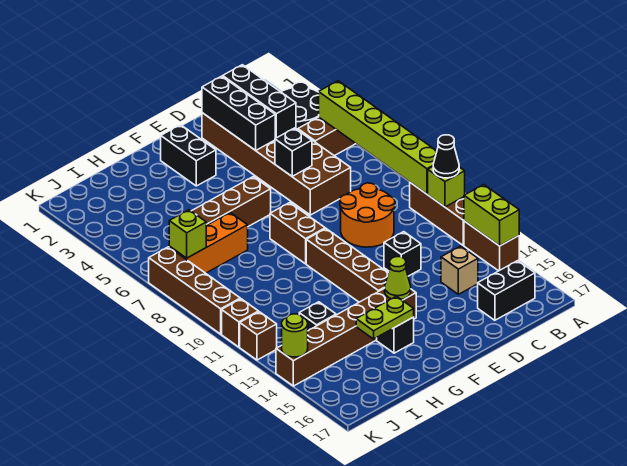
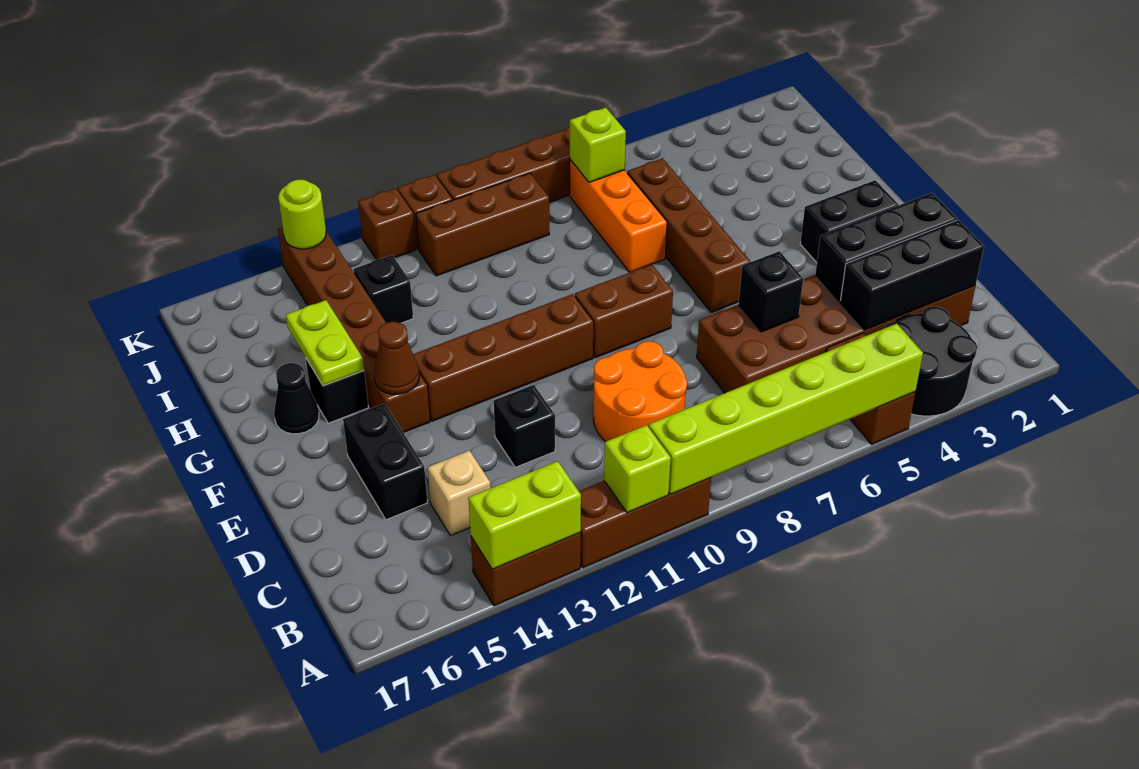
black 1x1 cone [433,135,459,178] -> black 1x1 cone moved to [274,363,319,434]
black 1x2 brick [478,261,535,320] -> black 1x2 brick moved to [343,403,427,520]
lime 1x1 cone [385,257,411,300] -> brown 1x1 cone [374,322,419,394]
none -> brown 1x3 brick [416,173,549,276]

